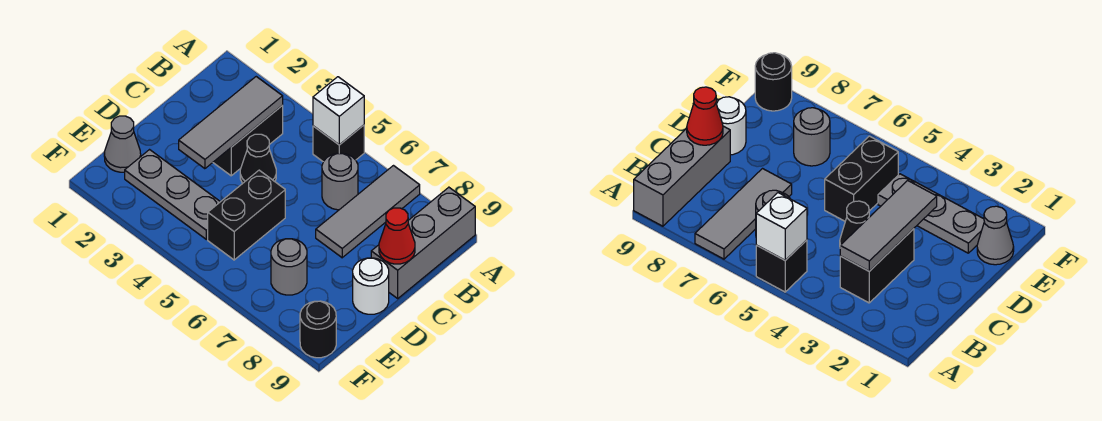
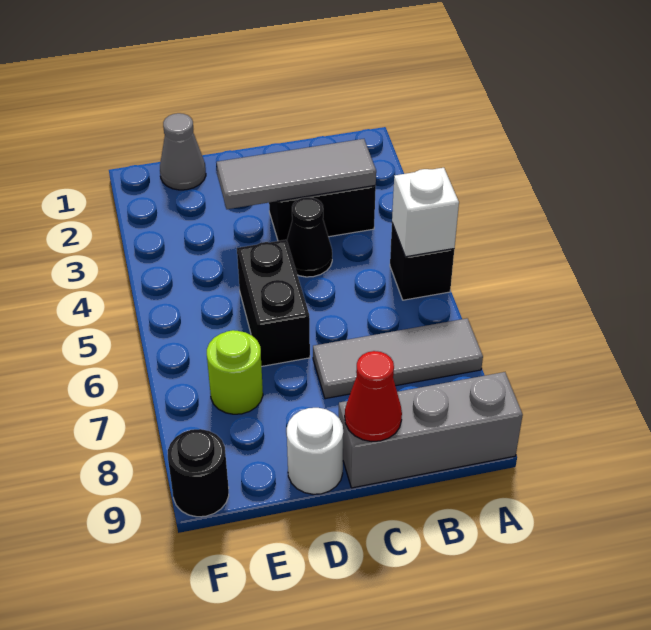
grey 1x1 round brick [322,153,358,210] -> none
black 1x2 brick [208,170,285,260] -> black 1x2 brick turned to [237,240,310,367]
grey 1x3 plate [125,150,220,239] -> none
grey 1x1 round brick [271,239,307,295] -> lime 1x1 round brick [207,330,263,414]

